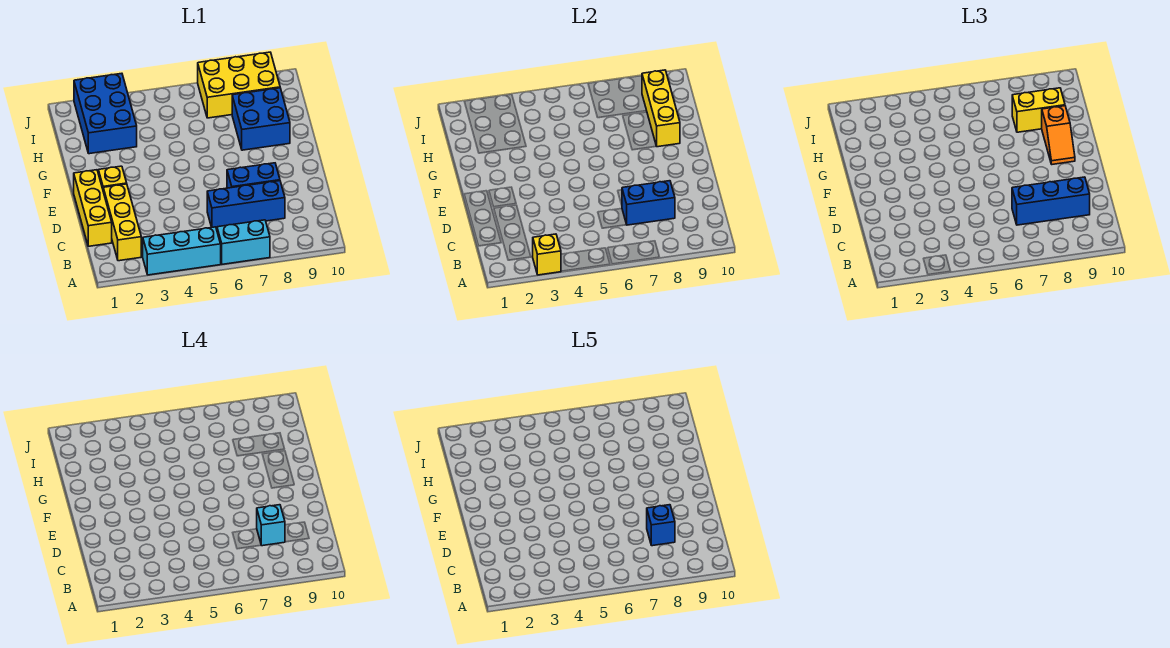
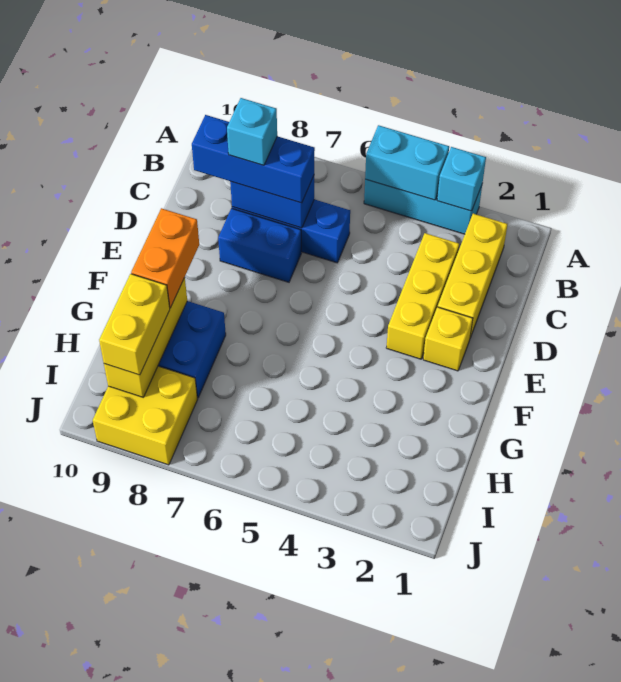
yellow 1x1 brick [533,234,561,275] -> cyan 1x1 brick [437,147,486,211]
cyan 1x2 brick [217,220,270,264] -> cyan 1x2 brick moved to [365,125,449,200]
yellow 1x3 brick [74,170,112,246] -> yellow 1x3 brick moved to [386,233,459,359]
blue 1x1 brick [647,505,675,546] -> none
orange 1x2 slope [1042,106,1075,164] -> orange 1x2 brick [131,208,199,308]
blue 2x3 brick [74,73,137,154] -> none
yellow 1x2 brick [1012,88,1065,132] -> yellow 1x2 brick turned to [99,274,170,375]
yellow 2x3 brick [198,52,280,118] -> yellow 2x2 brick [93,366,198,465]

